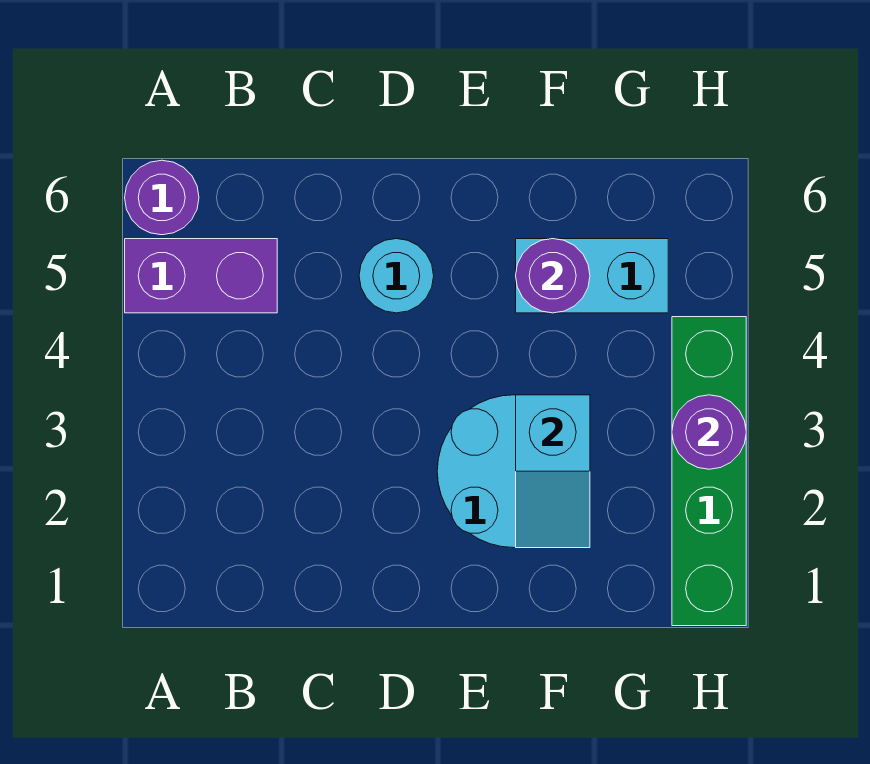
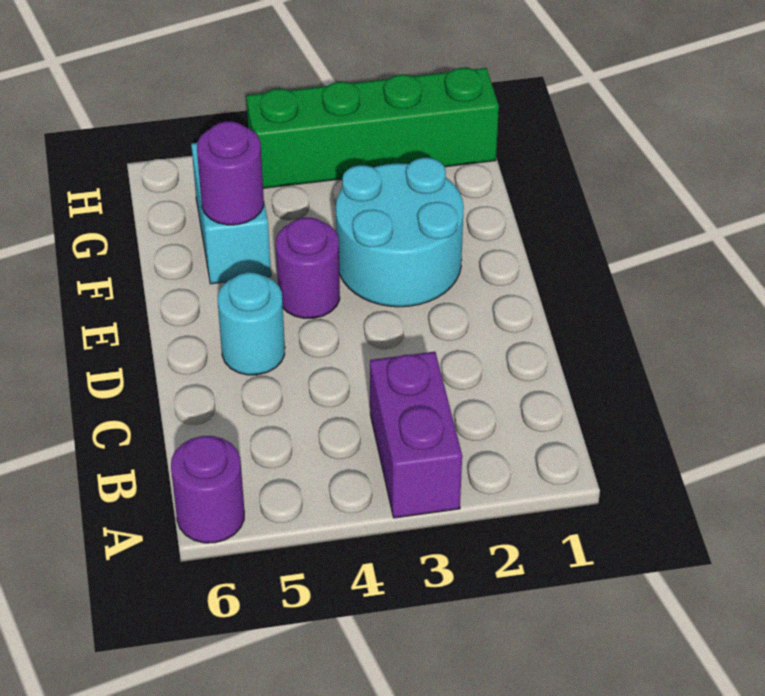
purple 1x2 brick [125,239,277,313] -> purple 1x2 brick moved to [370,352,462,518]
cyan 1x2 slope [516,395,590,548] -> none
purple 1x1 round brick [672,395,746,469] -> purple 1x1 round brick moved to [276,218,340,318]

